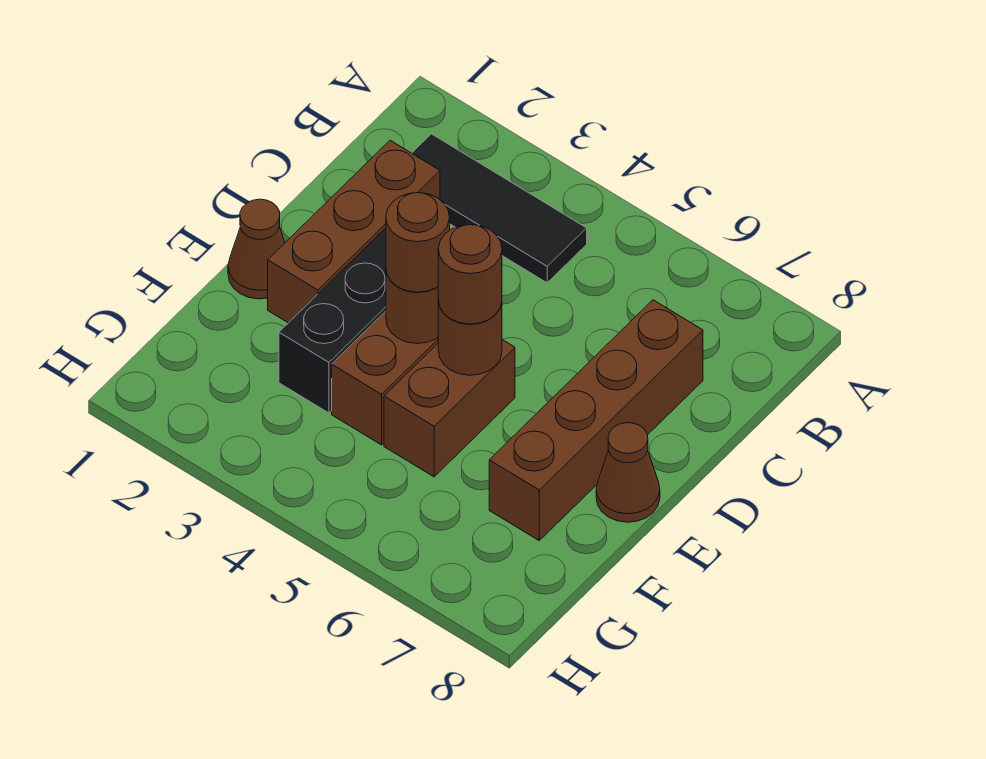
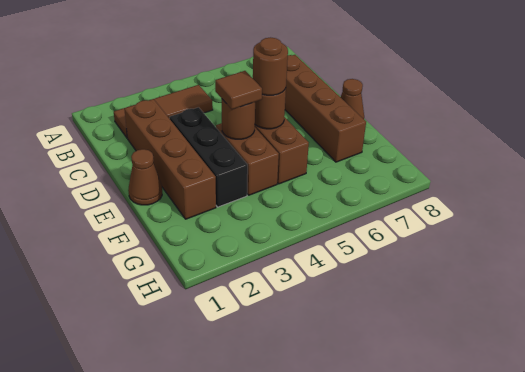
black 1x3 tile [412,134,587,283] -> brown 1x3 tile [114,85,213,138]
brown 1x3 brick [268,140,440,323] -> brown 1x4 brick [124,99,216,219]
brown 1x1 round brick [386,193,450,292] -> brown 1x1 tile [215,71,262,109]

